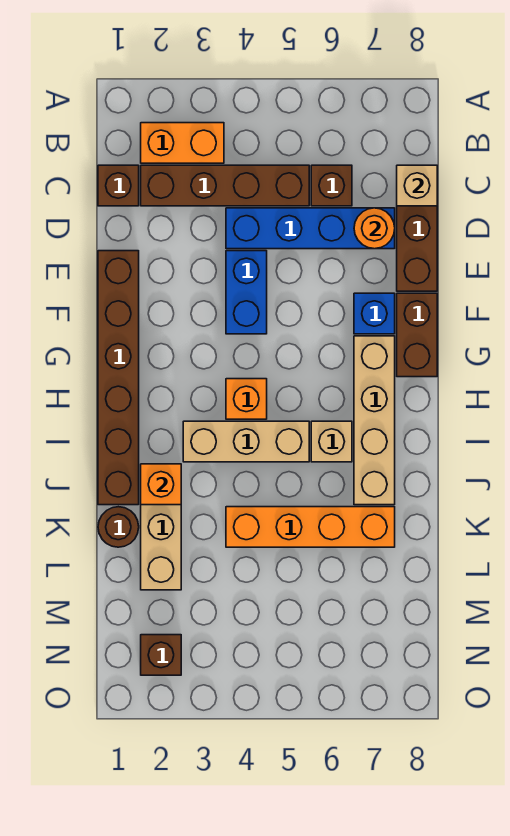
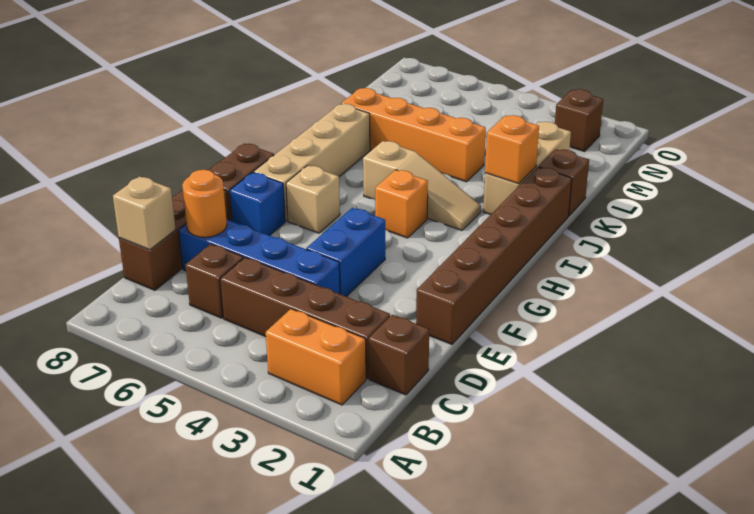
tan 1x3 brick [183,421,309,462] -> tan 1x3 slope [363,141,481,230]
tan 1x1 brick [311,421,352,462] -> tan 1x1 brick moved to [286,165,340,233]
brown 1x1 round brick [98,507,139,547] -> brown 1x1 brick [539,149,589,216]

